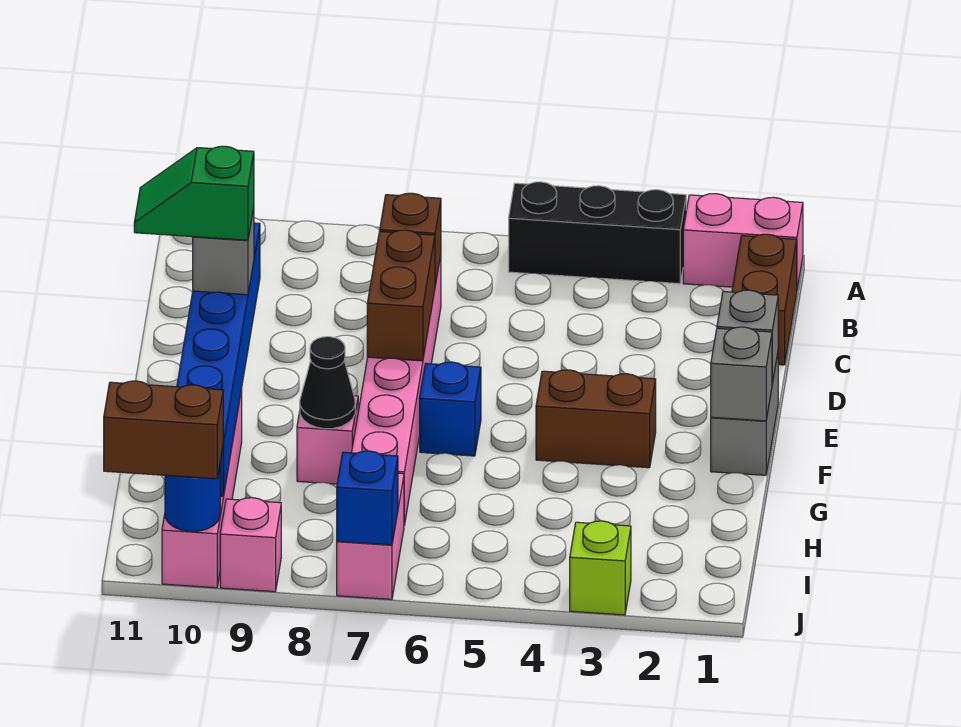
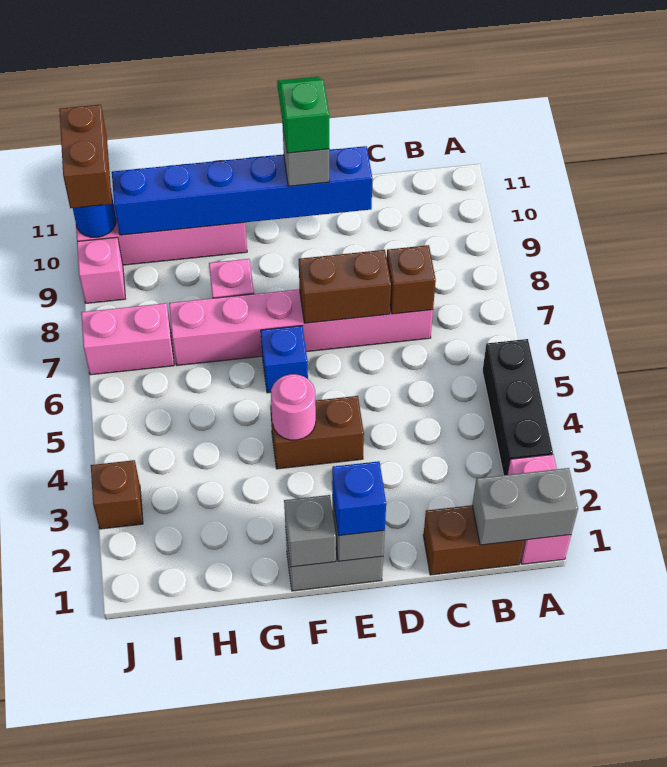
none -> grey 1x2 brick [472,468,578,545]
brown 1x2 brick [536,370,656,468] -> brown 1x2 brick turned to [270,396,364,469]
none -> pink 1x1 round brick [271,374,316,440]
black 1x1 cone [300,337,355,429] -> none
lime 1x1 brick [570,521,631,615] -> brown 1x1 brick [91,460,143,529]
blue 1x1 brick [337,451,398,545] -> blue 1x1 brick moved to [332,461,386,536]

